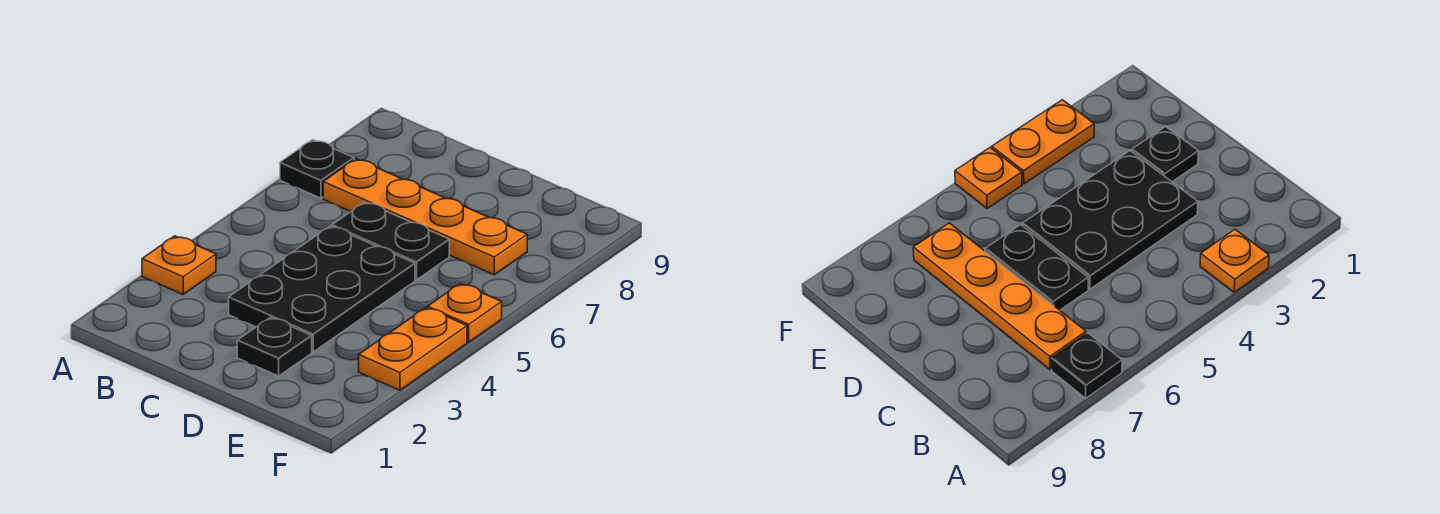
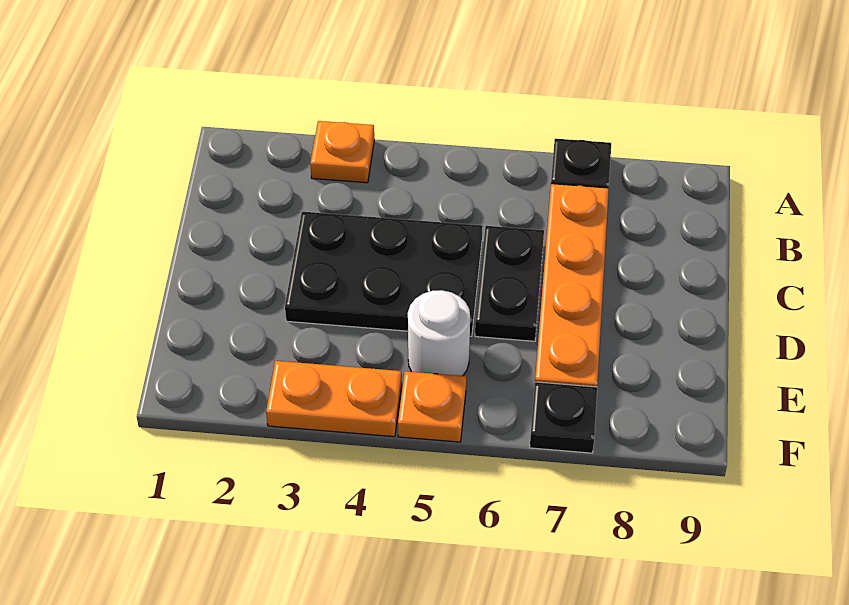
black 1x1 plate [237,317,312,376] -> black 1x1 plate moved to [530,382,597,453]
none -> white 1x1 round brick [408,290,470,376]

